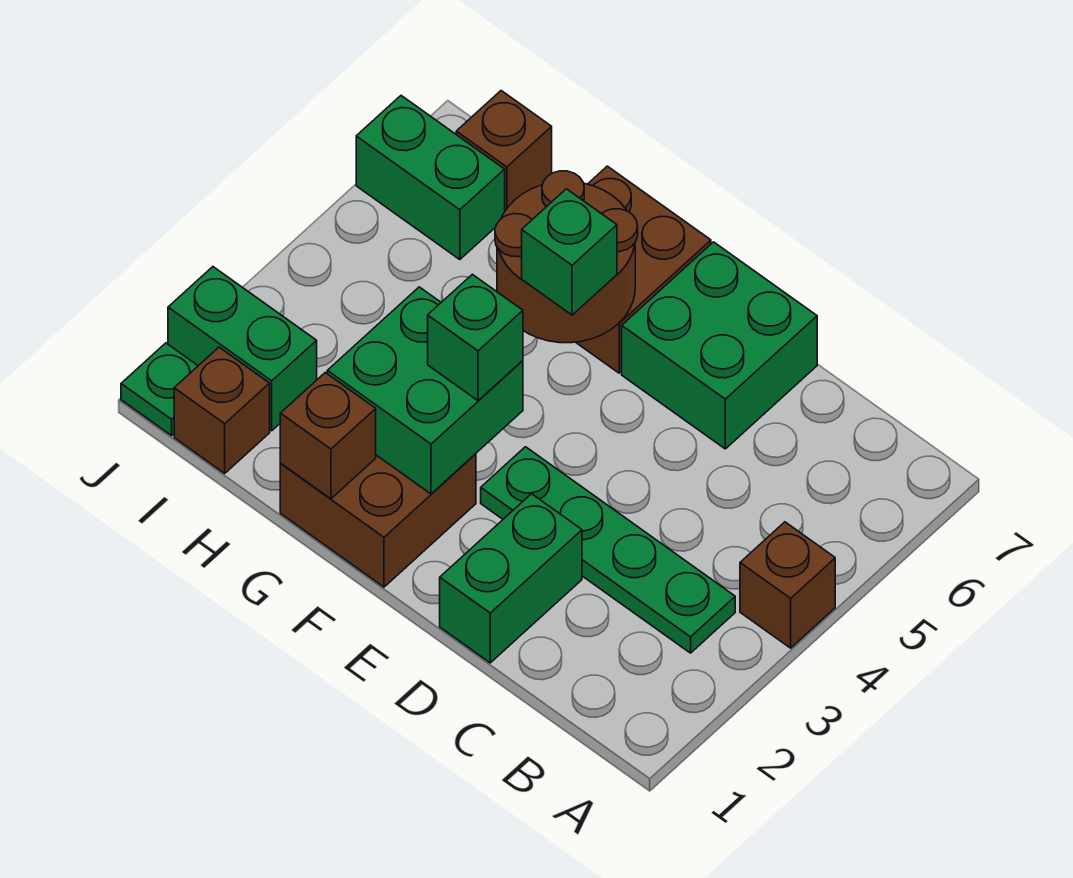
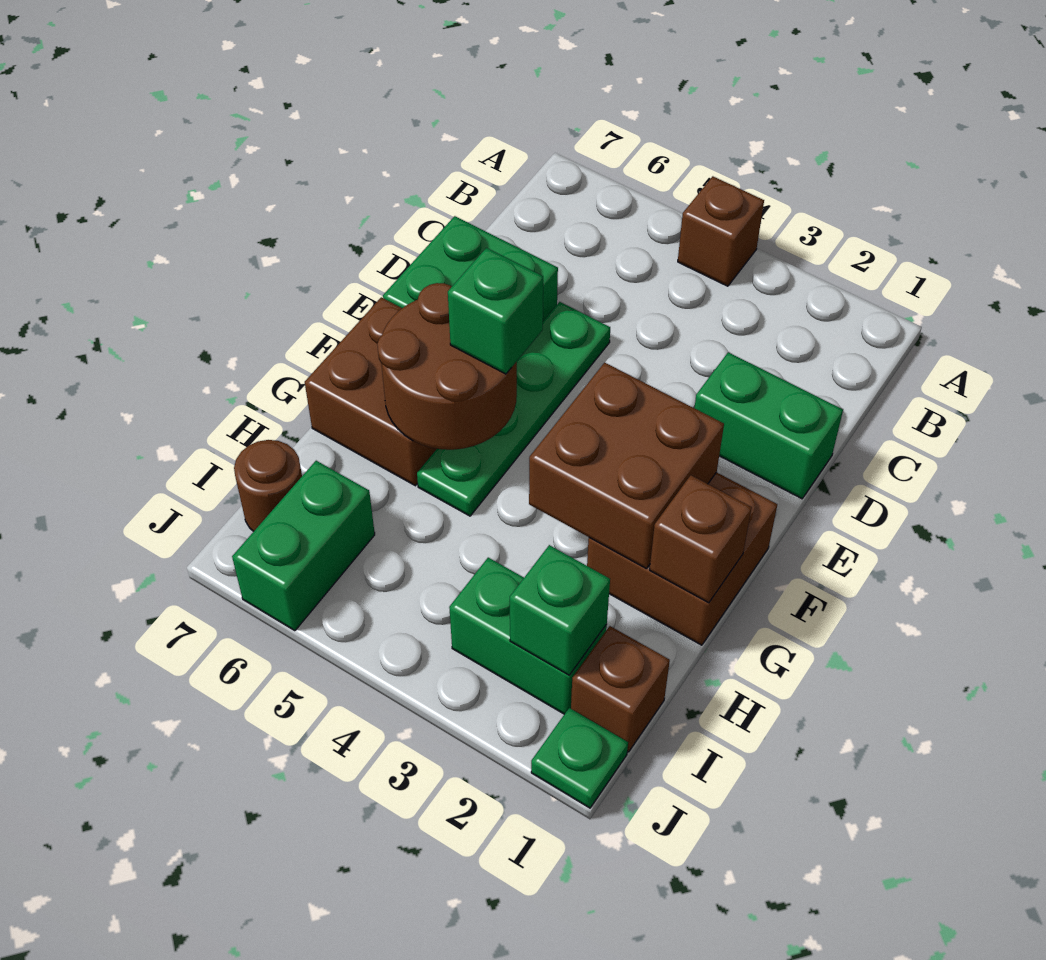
green 1x4 plate [481,447,735,653] -> green 1x4 plate moved to [417,302,610,516]
green 2x2 brick [327,287,523,494] -> brown 2x2 brick [529,363,724,569]
green 1x1 brick [428,274,523,401] -> green 1x1 brick moved to [510,545,610,675]
green 1x2 brick [168,267,317,431] -> green 1x2 brick turned to [449,558,607,714]
brown 1x1 brick [456,91,552,211] -> brown 1x1 round brick [234,440,302,531]

